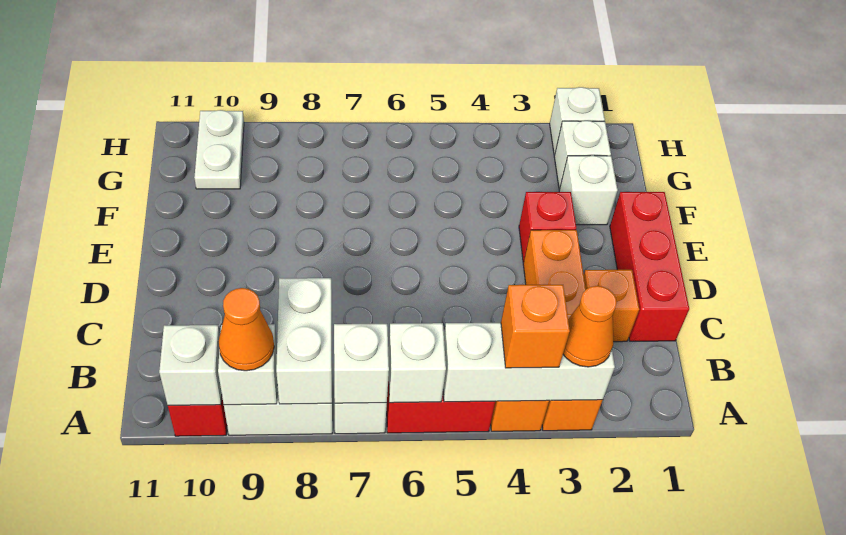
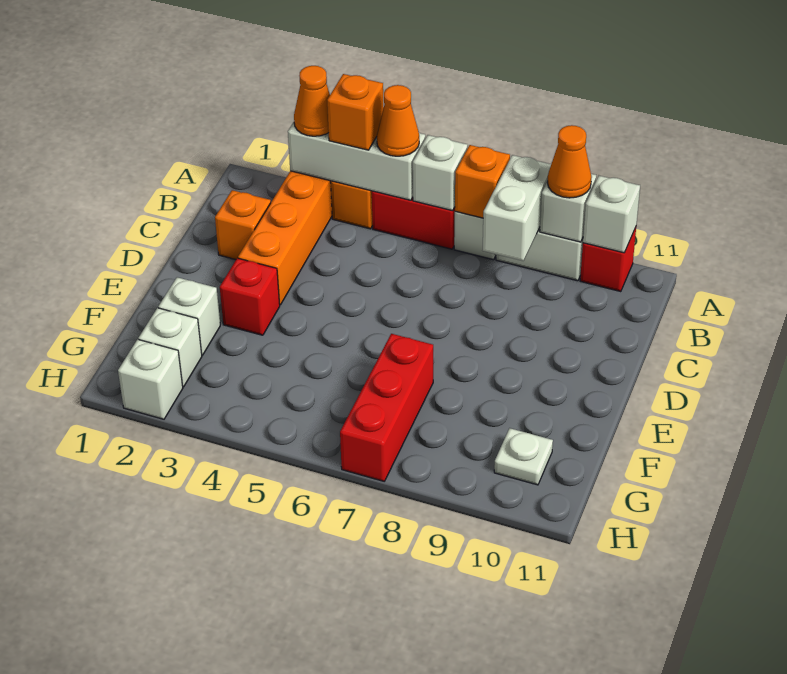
none -> orange 1x1 cone [377,85,419,156]
white 1x1 brick [334,324,389,403] -> orange 1x1 brick [455,145,510,218]
red 1x3 brick [610,192,689,341] -> red 1x3 brick moved to [340,334,433,481]
white 1x2 plate [194,110,244,189] -> white 1x1 plate [494,428,553,485]

